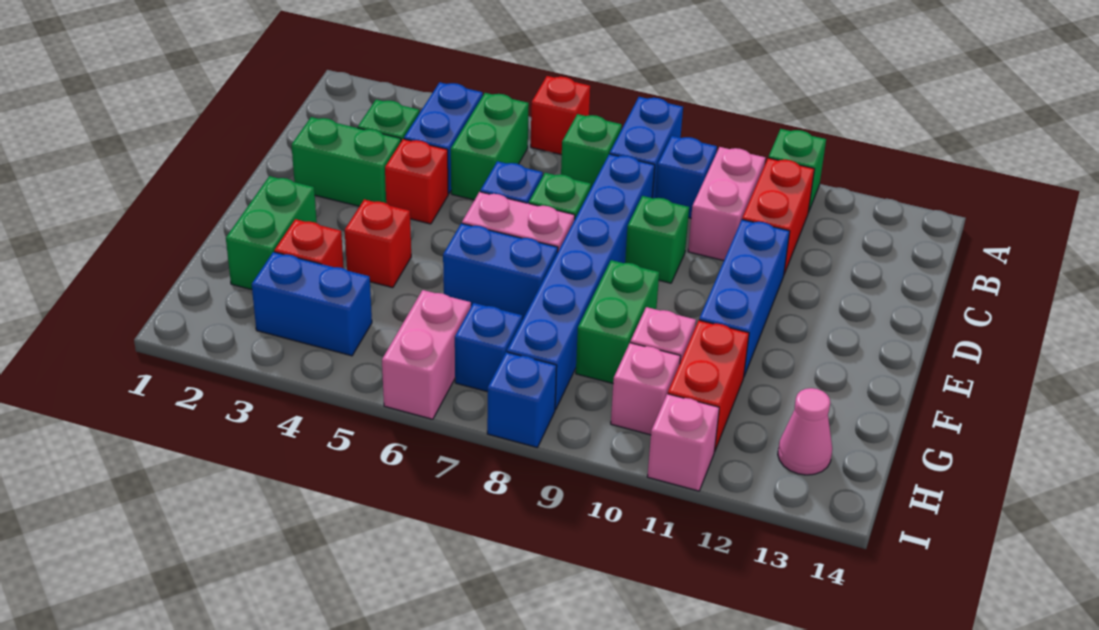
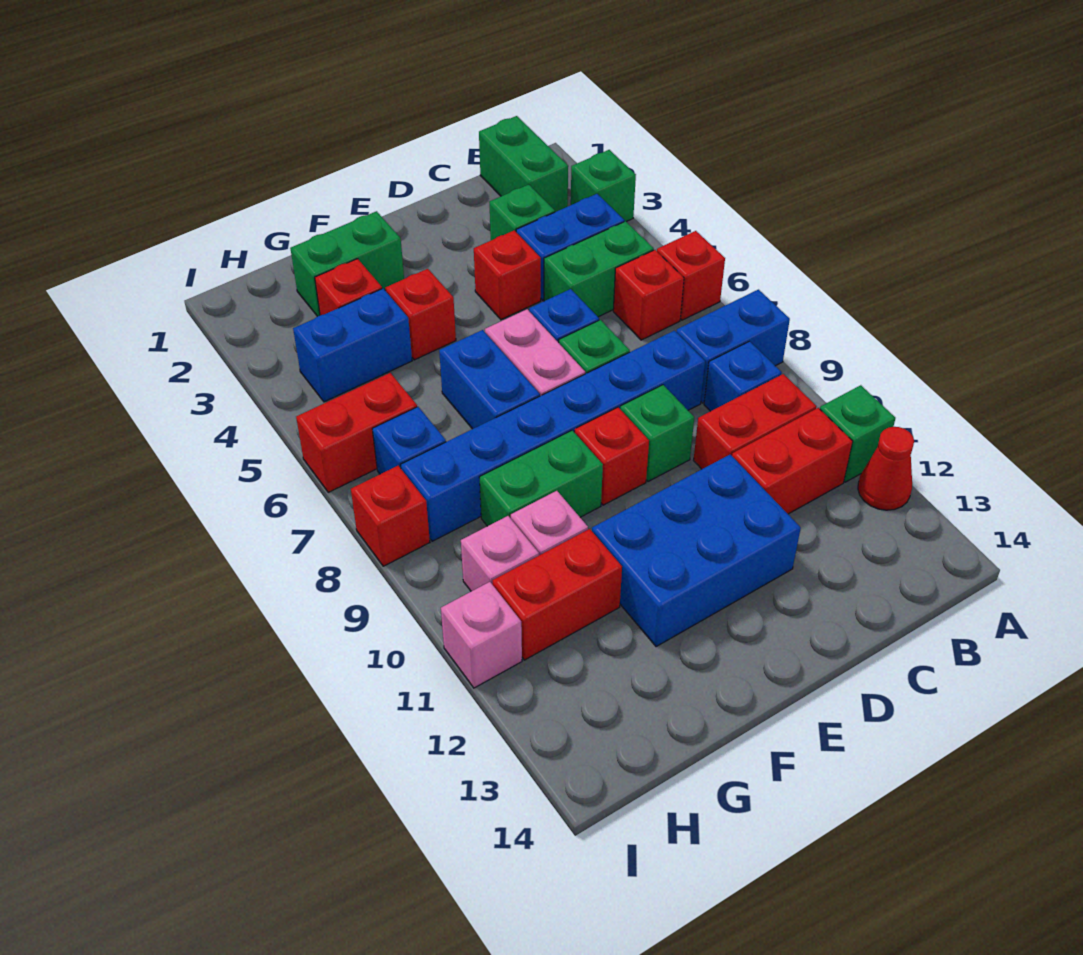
none -> red 1x1 cone [858,427,914,510]
none -> red 1x1 brick [613,250,684,340]
green 1x1 brick [561,114,622,188] -> green 1x1 brick moved to [571,150,636,222]
pink 1x2 brick [688,147,765,261] -> red 1x2 brick [694,374,817,469]
green 1x2 brick [292,117,401,206] -> green 1x2 brick moved to [479,116,568,212]
blue 1x3 brick [699,220,790,376] -> blue 2x3 brick [592,455,801,647]
none -> red 1x1 brick [574,407,649,505]
blue 1x2 brick [252,252,372,356] -> blue 1x2 brick turned to [293,289,412,402]
pink 1x2 brick [382,290,471,419] -> red 1x2 brick [296,373,417,492]
pink 1x1 cone [778,388,832,475] -> none
blue 1x1 brick [487,352,557,447] -> red 1x1 brick [351,466,430,566]

